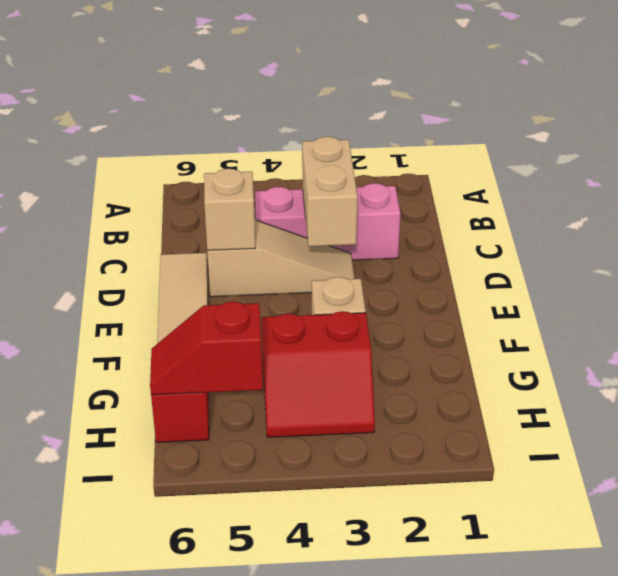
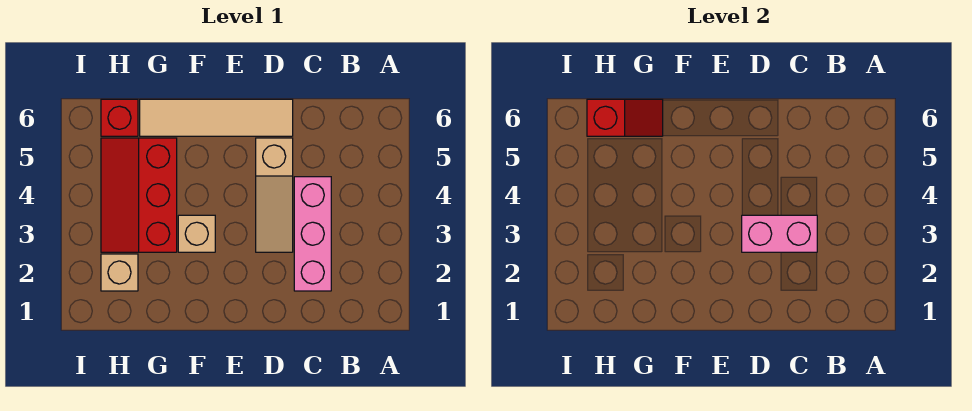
tan 1x2 brick [302,137,358,246] -> pink 1x2 brick [742,215,817,252]
tan 1x1 brick [204,169,255,250] -> tan 1x1 brick moved to [101,254,138,291]
red 2x2 slope [262,311,375,437] -> red 2x3 slope [101,138,177,252]
red 1x2 slope [150,302,263,395] -> red 1x2 slope turned to [587,99,663,136]

